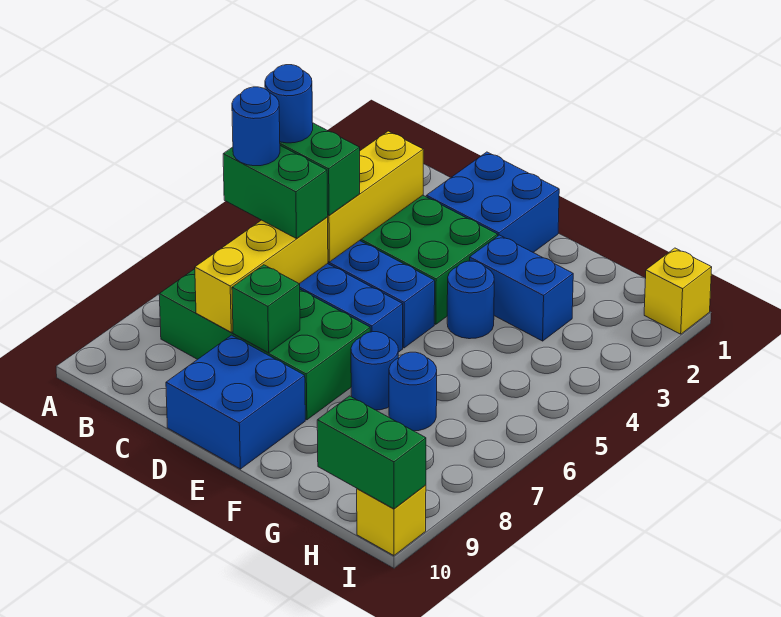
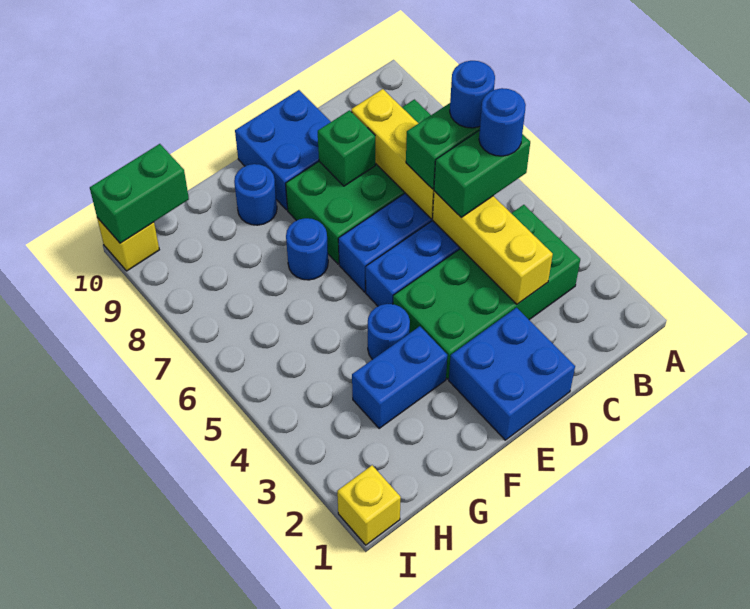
blue 1x1 round brick [389,352,437,431] -> blue 1x1 round brick moved to [234,164,277,225]

